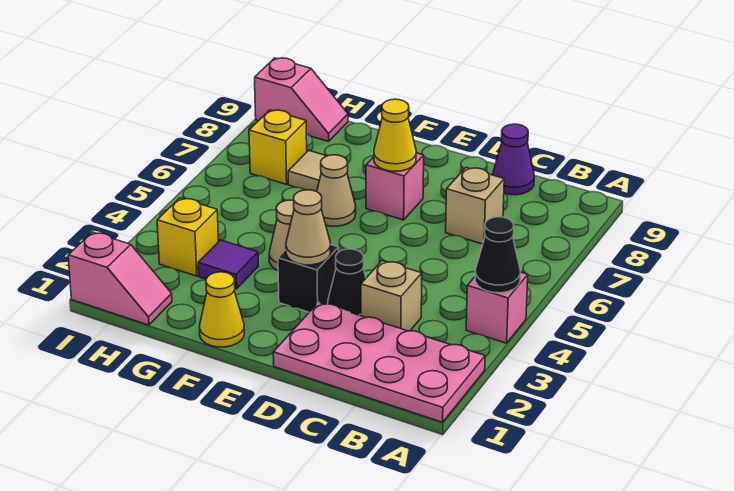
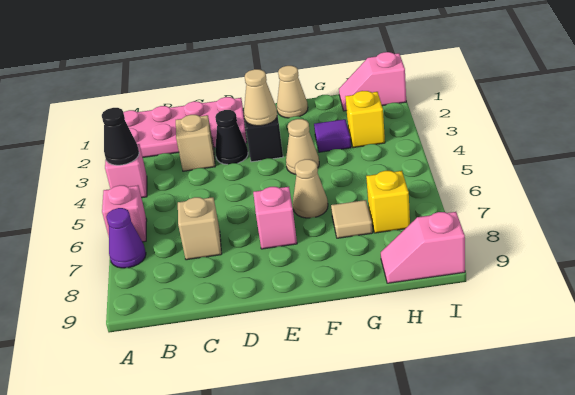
none -> pink 1x1 brick [102,185,147,242]
purple 1x1 cone [493,124,534,195] -> purple 1x1 cone moved to [106,208,146,268]
yellow 1x1 cone [374,99,416,171] -> none
yellow 1x1 cone [199,272,244,347] -> tan 1x1 cone [277,66,308,118]

